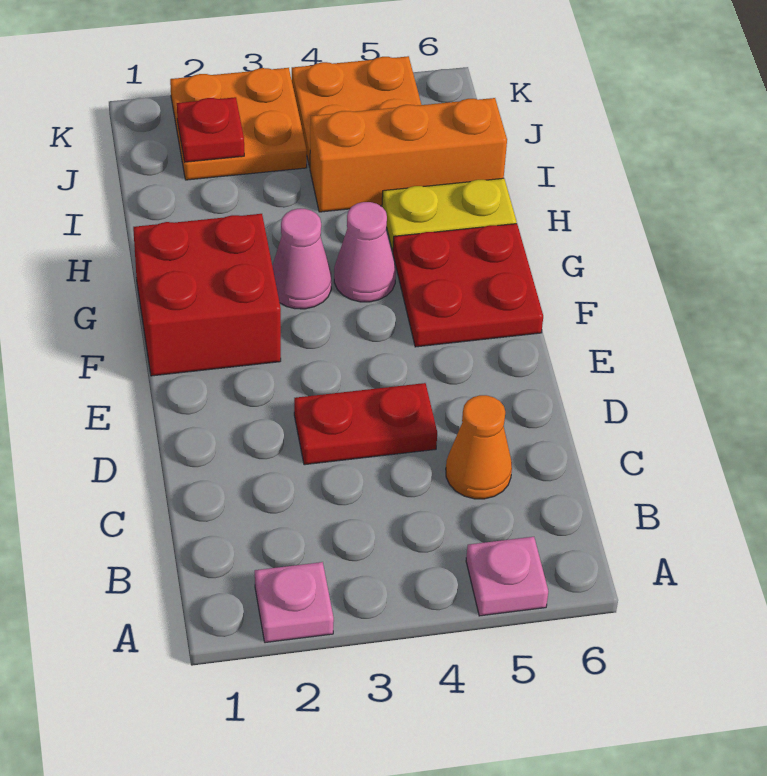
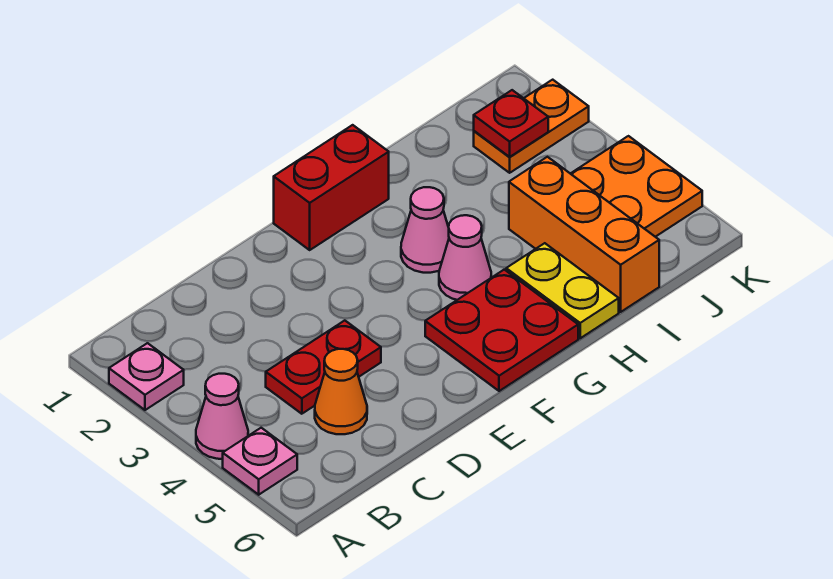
none -> pink 1x1 cone [196,374,248,459]
red 1x2 plate [294,383,437,465] -> red 1x2 plate turned to [266,321,381,414]
red 2x2 brick [133,214,281,376] -> red 1x2 brick [274,125,389,250]
orange 2x2 plate [170,68,307,180] -> orange 1x2 plate [474,80,589,173]

